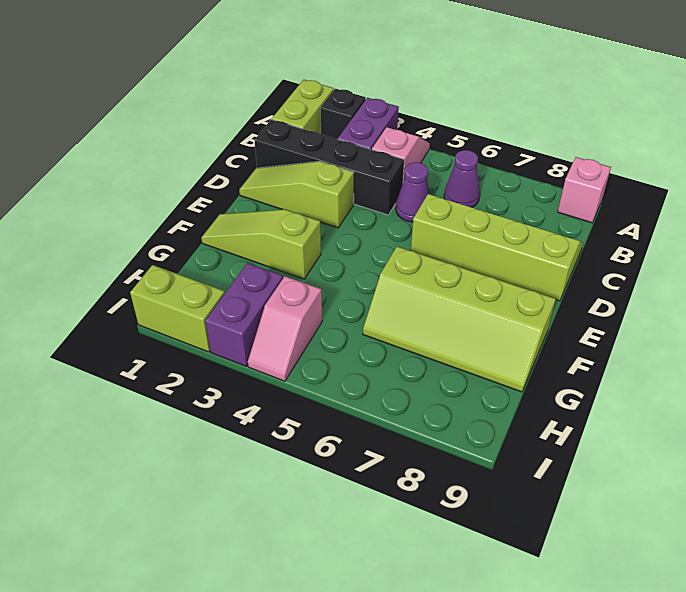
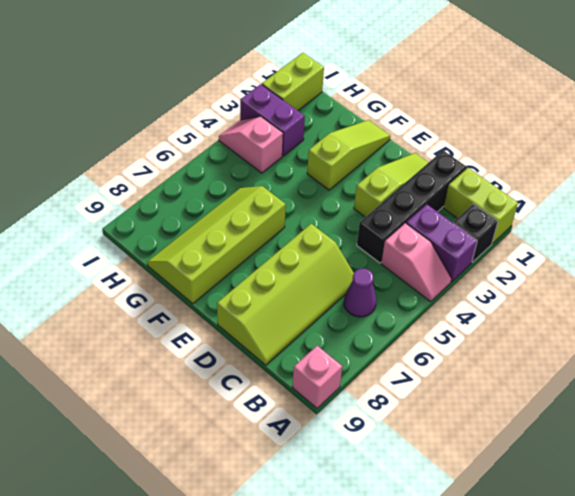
purple 1x1 cone [396,162,430,222] -> none

